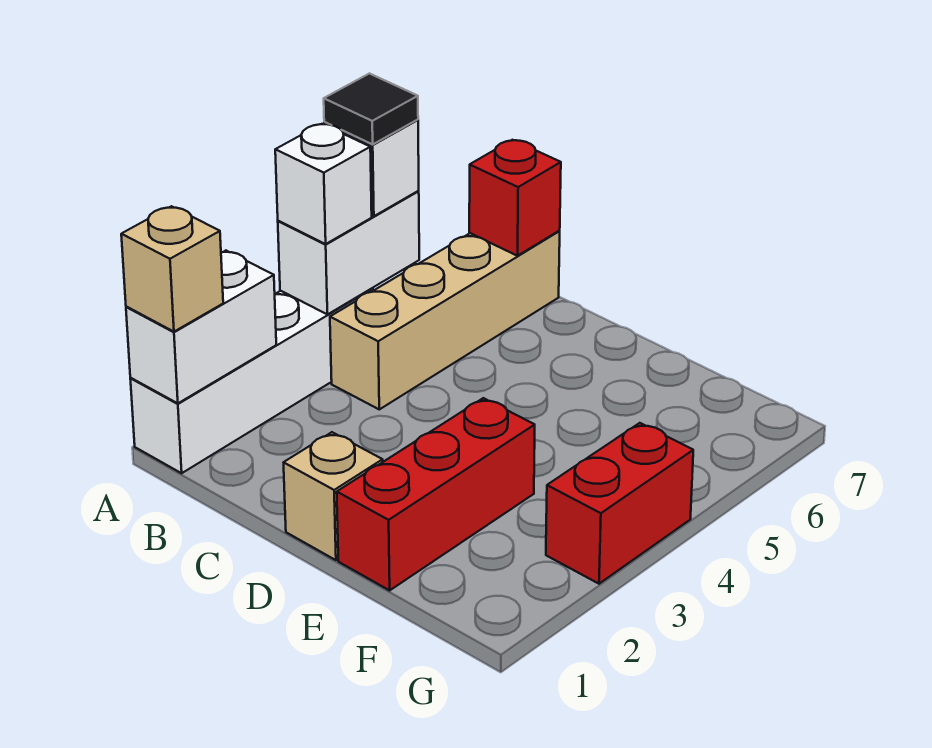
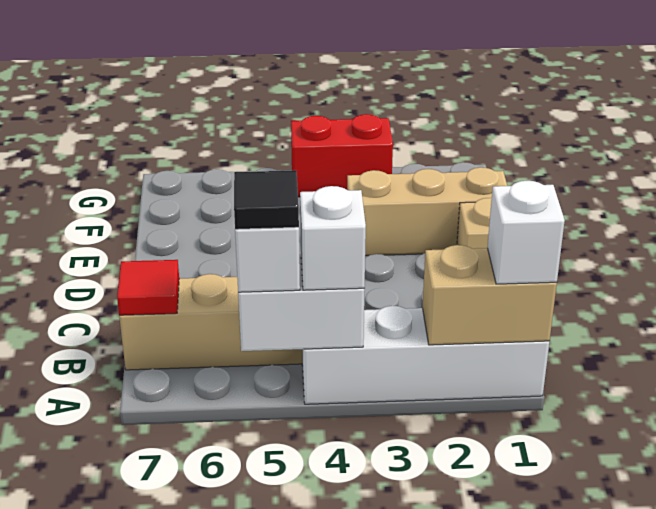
white 1x2 brick [126,251,276,403] -> tan 1x2 brick [422,245,557,345]
tan 1x1 brick [121,206,223,332] -> white 1x1 brick [487,181,565,284]
red 1x1 brick [469,140,561,256] -> red 1x1 tile [117,260,179,315]
red 1x3 brick [337,398,535,590] -> tan 1x3 brick [347,167,507,256]

